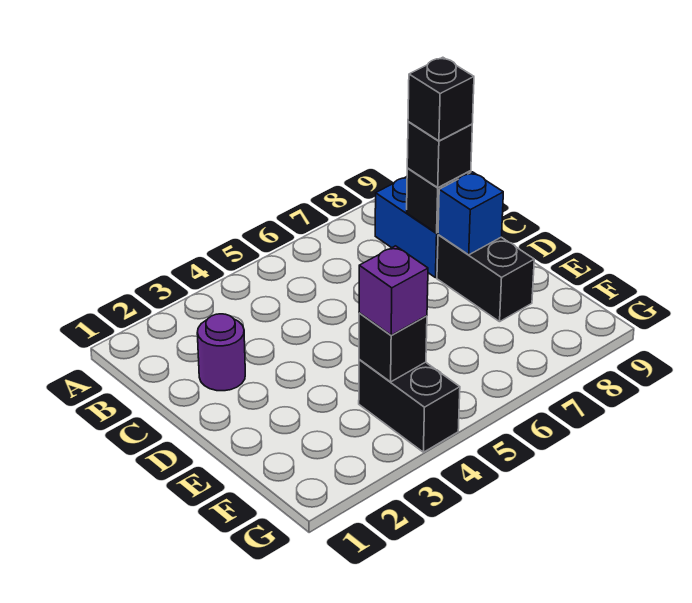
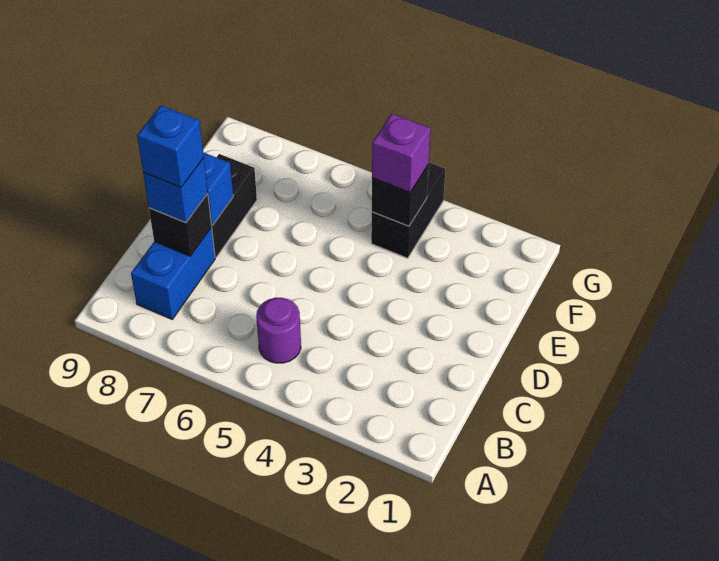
purple 1x1 round brick [197,314,245,391] -> purple 1x1 round brick moved to [256,298,301,363]
black 1x1 brick [407,122,472,187] -> blue 1x1 brick [143,158,208,223]
black 1x1 brick [408,57,474,141] -> blue 1x1 brick [137,105,204,187]

